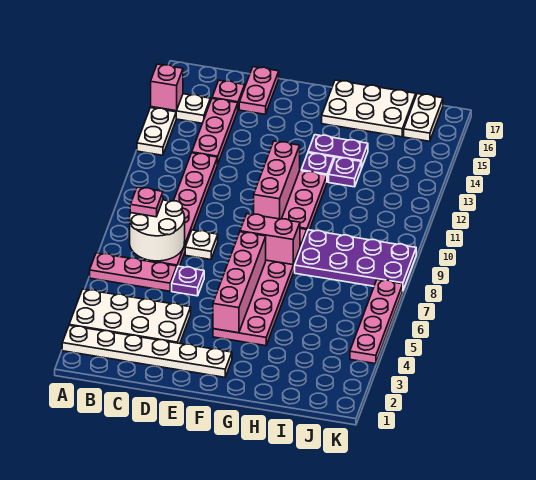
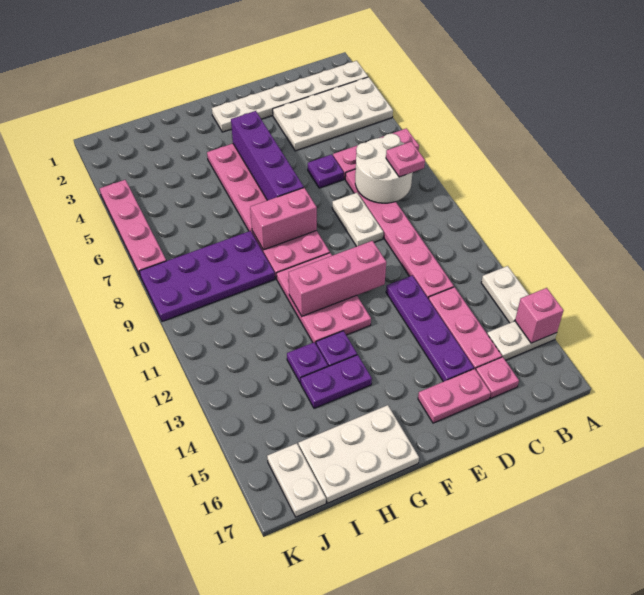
white 1x1 plate [185,230,218,260] -> white 1x2 plate [332,193,383,246]
none -> purple 1x4 plate [386,275,474,382]
pink 1x2 plate [239,67,279,114] -> pink 1x2 plate turned to [418,369,491,423]
pink 1x4 brick [213,232,266,333] -> purple 1x4 brick [231,111,304,200]
pink 1x3 brick [254,141,300,219] -> pink 1x3 brick turned to [289,241,386,316]

